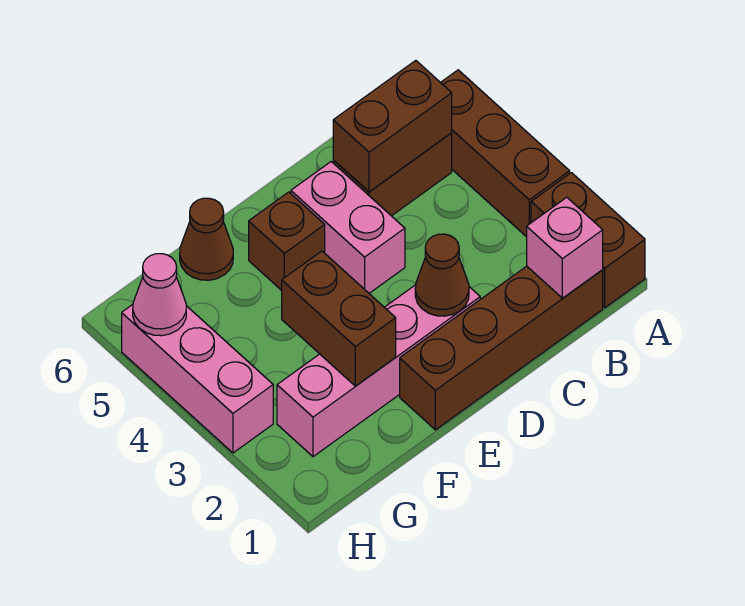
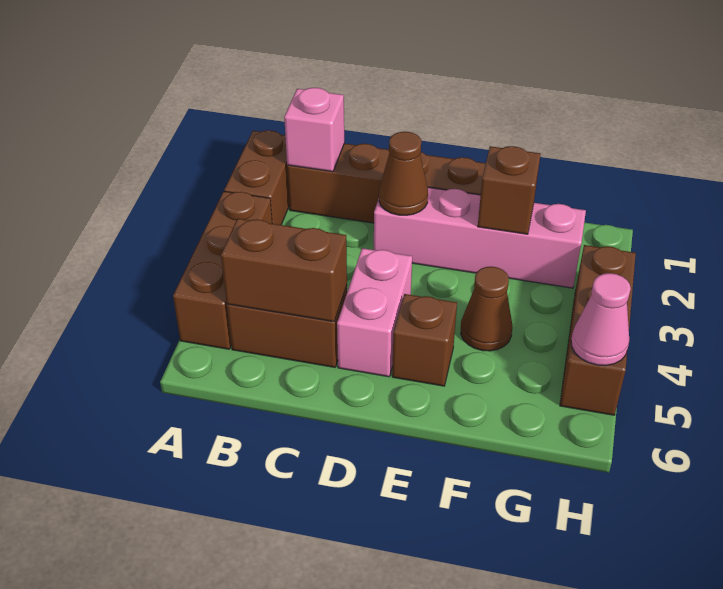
brown 1x2 brick [282,251,396,386] -> brown 1x1 brick [478,146,541,234]
brown 1x1 cone [180,198,233,280] -> brown 1x1 cone moved to [461,266,512,351]
pink 1x3 brick [122,305,273,453] -> brown 1x3 brick [560,245,636,415]

